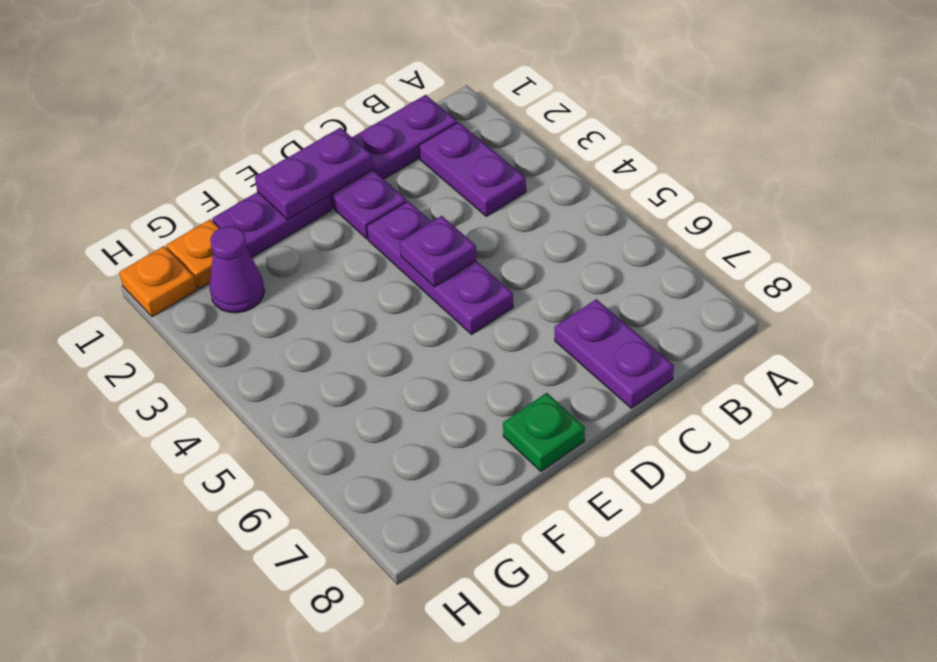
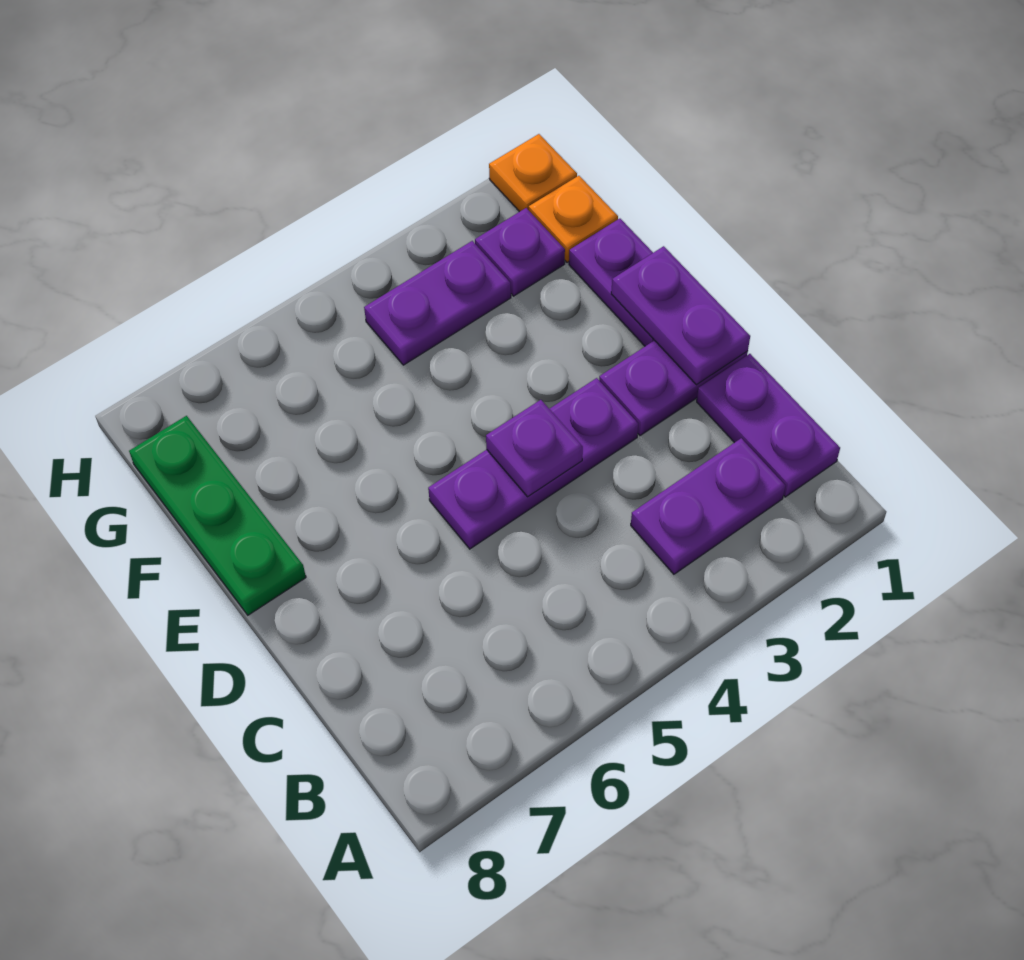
purple 1x2 plate [555,299,674,408] -> purple 1x2 plate moved to [364,241,511,365]
green 1x1 plate [503,393,585,471] -> green 1x3 plate [129,416,306,615]
purple 1x1 cone [210,226,264,313] -> purple 1x1 plate [475,208,565,296]

